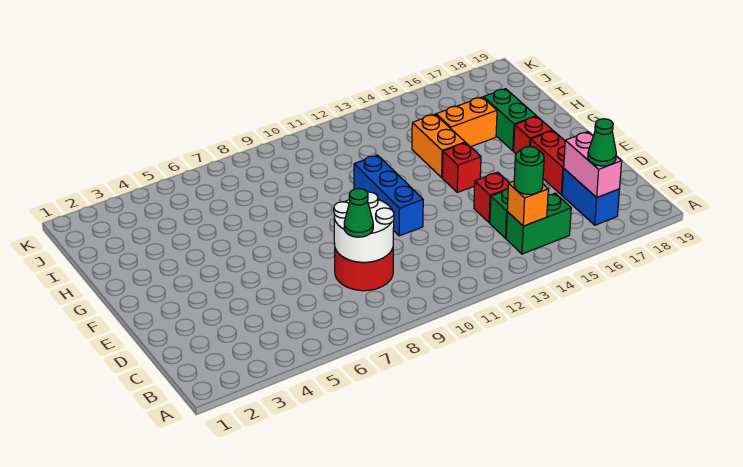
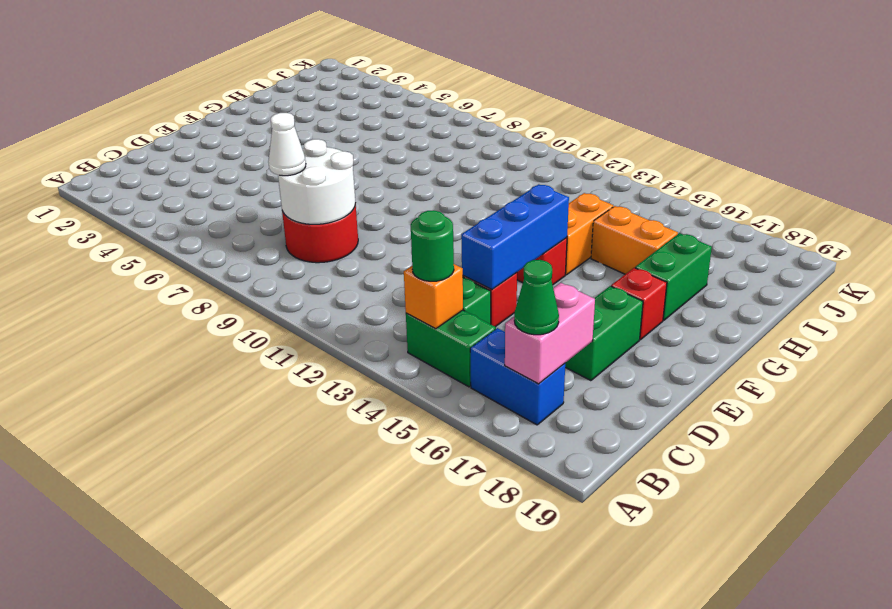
blue 1x2 brick [562,169,620,225] -> blue 1x2 brick turned to [470,328,565,425]
green 1x1 cone [344,189,373,237] -> white 1x1 cone [268,113,306,176]
red 1x2 brick [530,131,565,195] -> green 1x2 brick [565,286,643,381]
blue 1x3 brick [354,155,423,236] -> blue 1x3 brick moved to [461,184,569,289]

